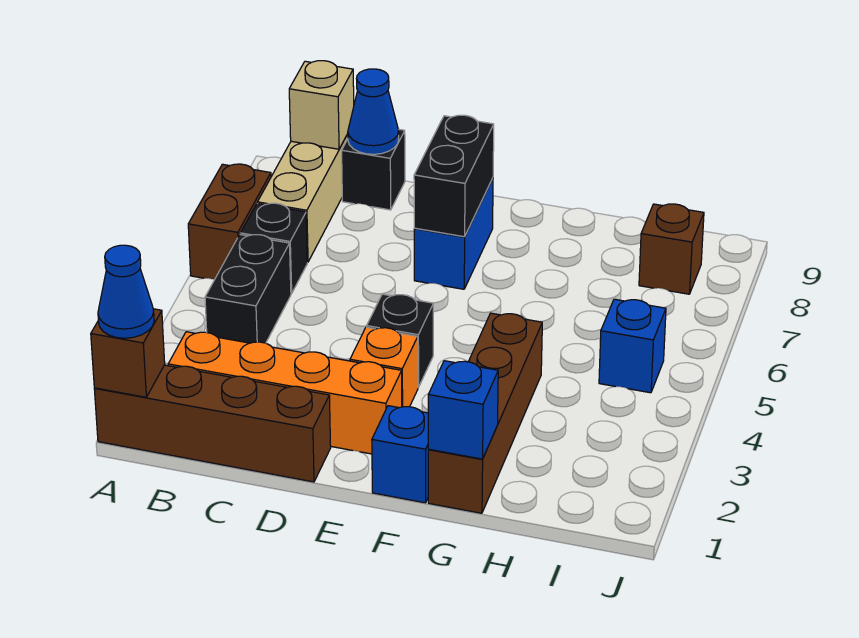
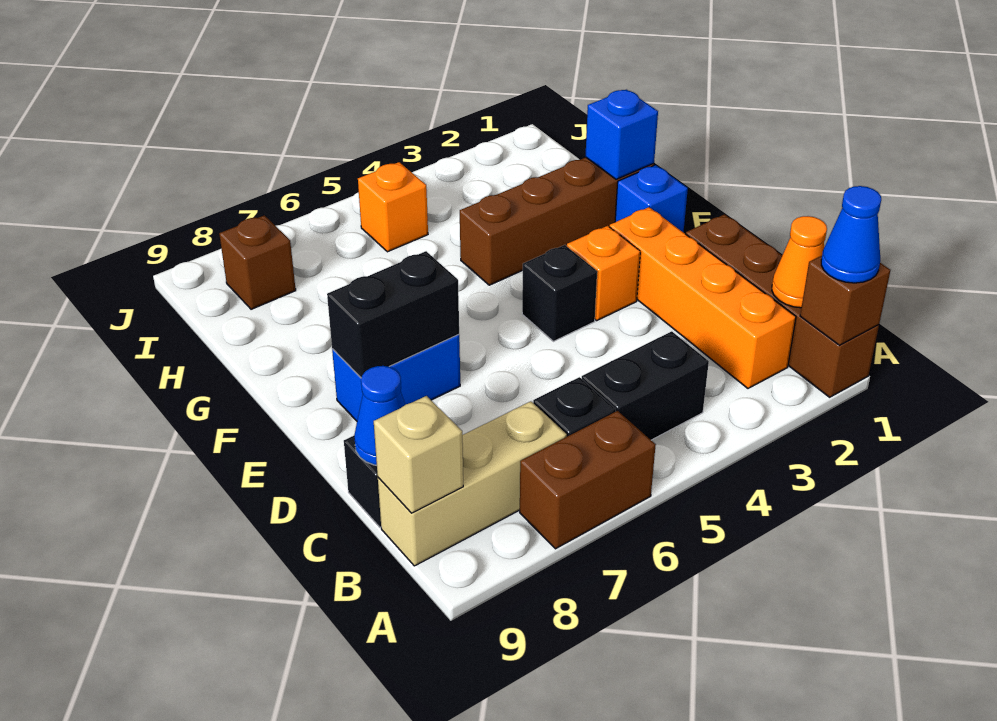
none -> orange 1x1 cone [772,216,827,308]
blue 1x1 brick [599,299,666,393] -> orange 1x1 brick [358,162,428,252]

